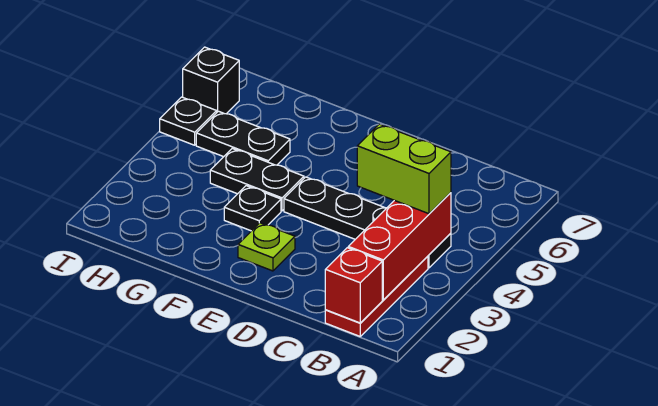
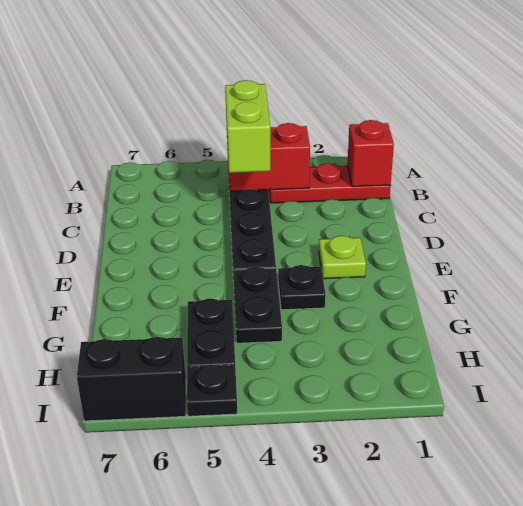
red 1x3 brick [348,193,451,300] -> red 1x2 brick [227,123,310,191]
black 1x1 brick [183,47,239,114] -> black 1x2 brick [77,337,186,421]

